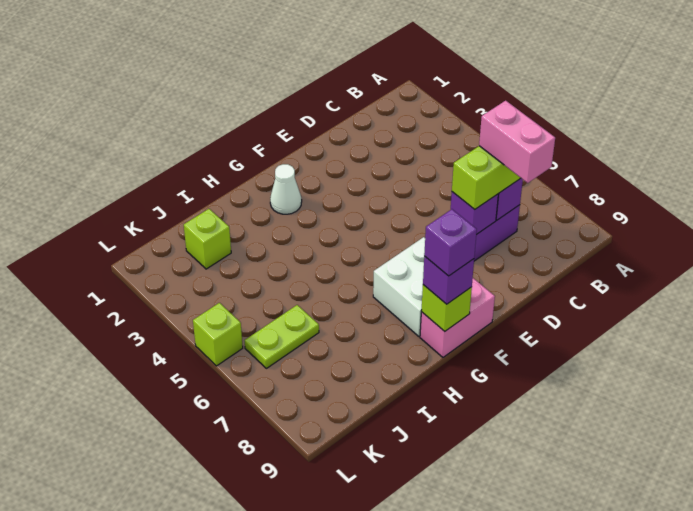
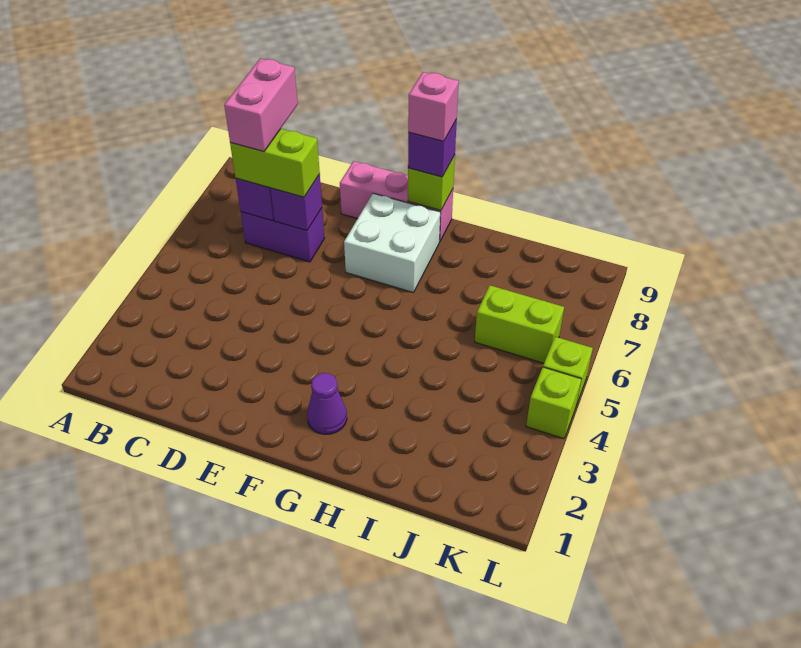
pink 1x2 brick [420,278,495,357] -> pink 1x3 brick [340,161,453,242]
white 1x1 cone [270,164,302,214] -> purple 1x1 cone [307,373,347,434]
purple 1x1 brick [424,209,477,276] -> pink 1x1 brick [408,72,459,141]
lime 1x1 brick [184,209,231,269] -> lime 1x1 brick moved to [526,367,581,439]
lime 1x2 plate [245,305,319,368] -> lime 1x2 brick [475,285,564,363]

